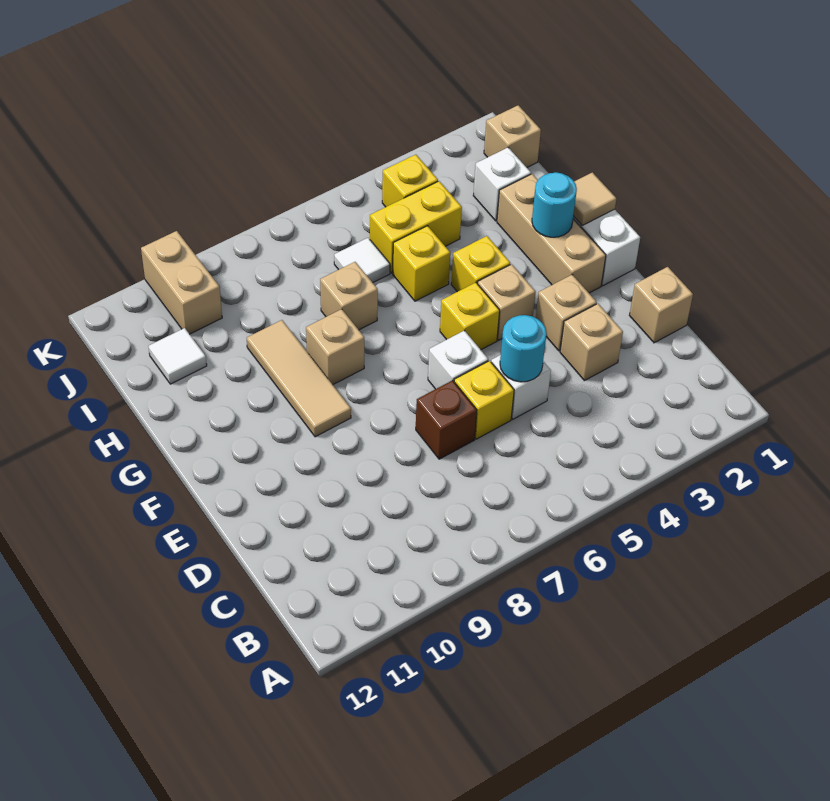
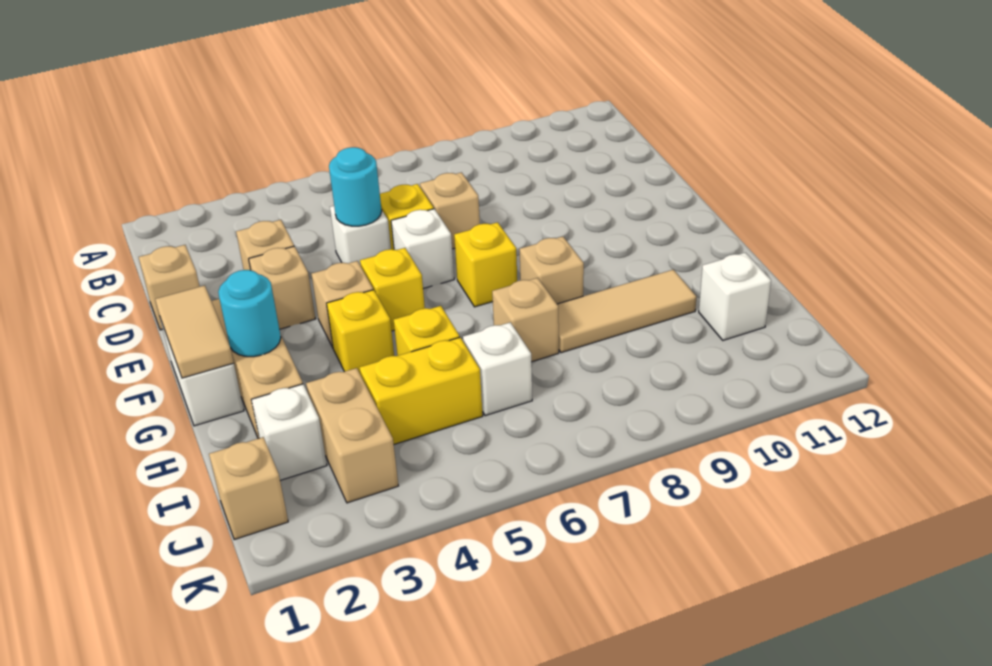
brown 1x1 brick [416,380,477,459] -> tan 1x1 brick [420,172,480,249]
tan 1x3 tile [247,320,351,437] -> tan 1x3 tile turned to [557,270,696,353]
tan 1x1 tile [573,172,616,225] -> tan 1x2 tile [155,285,234,378]
white 1x1 tile [334,238,390,283] -> white 1x1 brick [463,322,532,416]
white 1x1 tile [148,328,207,384] -> white 1x1 brick [699,253,771,340]
yellow 1x1 brick [382,155,438,207] -> yellow 1x1 brick moved to [454,222,517,307]
tan 1x2 brick [141,231,222,334] -> tan 1x2 brick moved to [306,368,398,503]

